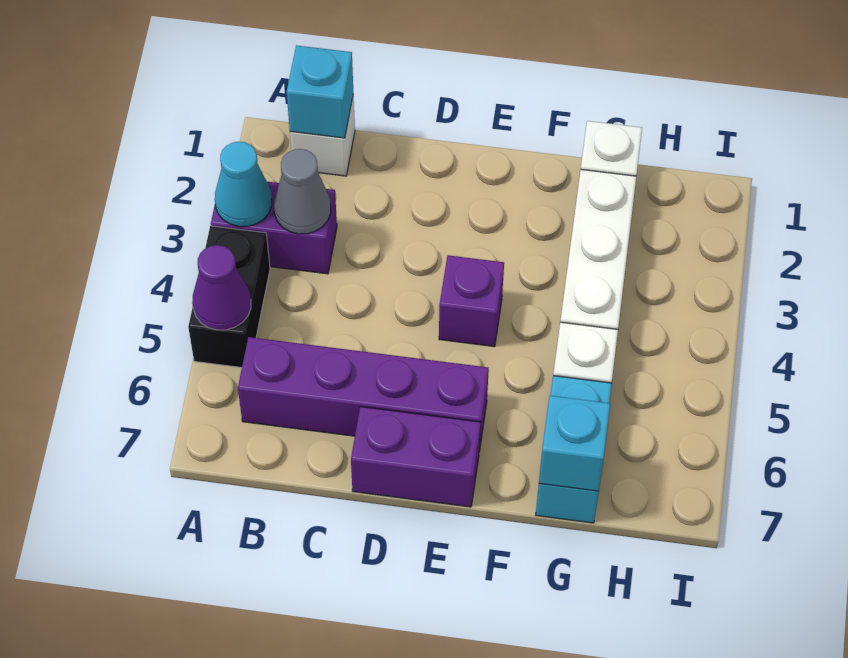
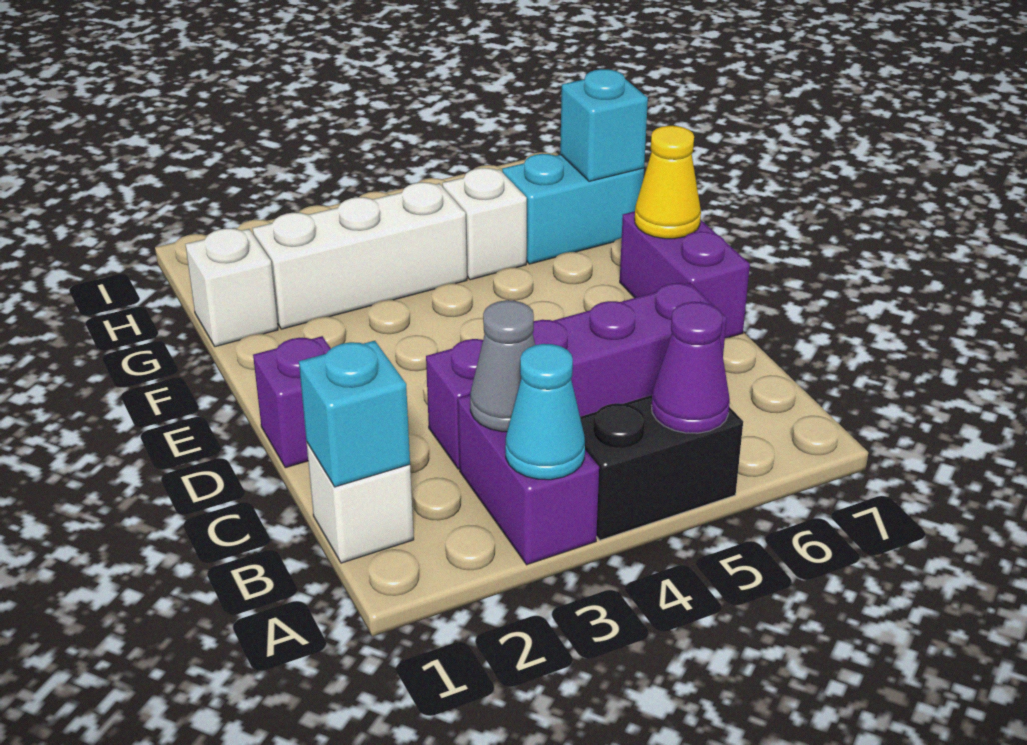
purple 1x4 brick [238,337,489,452] -> purple 1x4 brick turned to [426,283,727,469]
purple 1x1 brick [439,255,504,347] -> purple 1x1 brick moved to [253,336,331,468]
none -> yellow 1x1 cone [635,126,701,239]

